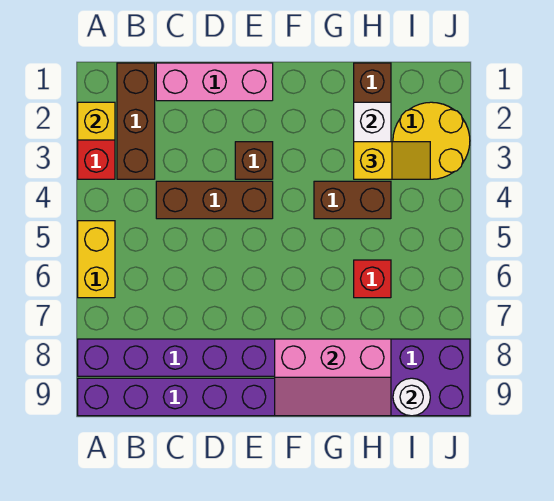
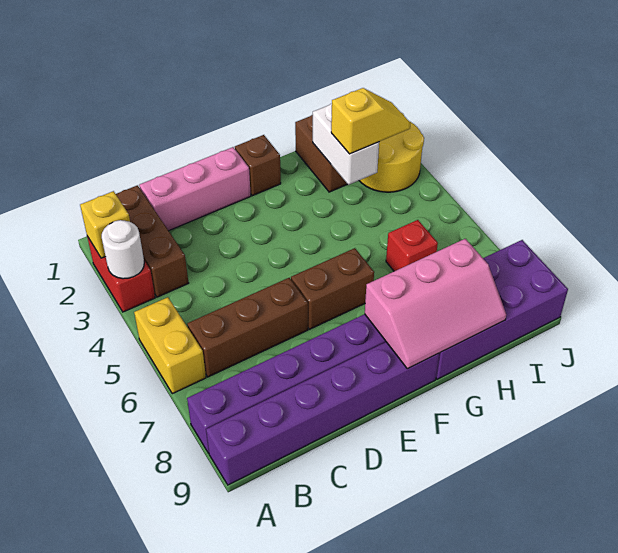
brown 1x3 brick [156,181,273,219] -> brown 1x3 brick moved to [187,278,308,377]
brown 1x1 brick [235,142,273,179] -> brown 1x1 brick moved to [235,135,281,196]
brown 1x2 brick [314,181,391,219] -> brown 1x2 brick moved to [291,248,374,329]
white 1x1 round brick [393,378,430,416] -> white 1x1 round brick moved to [102,220,144,279]

